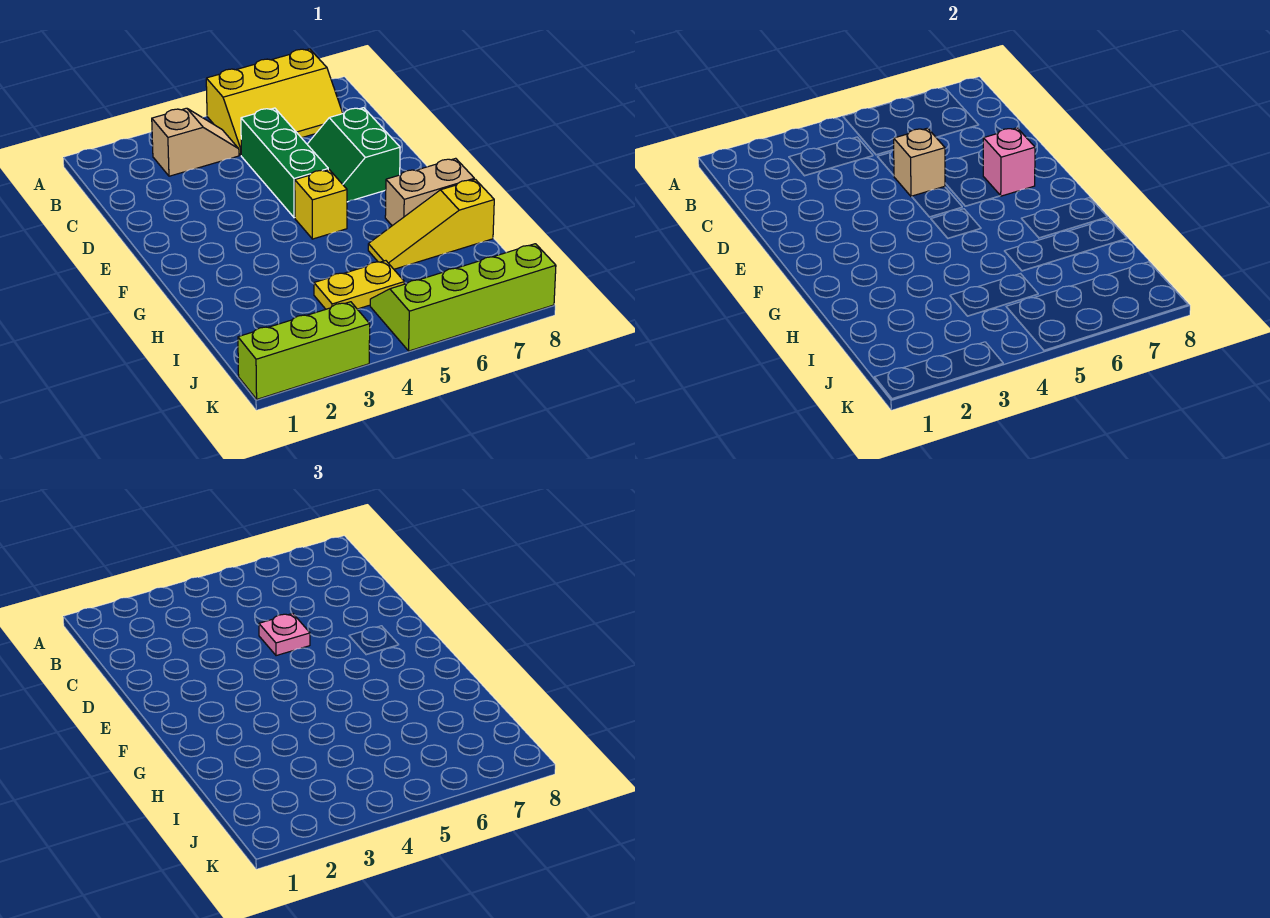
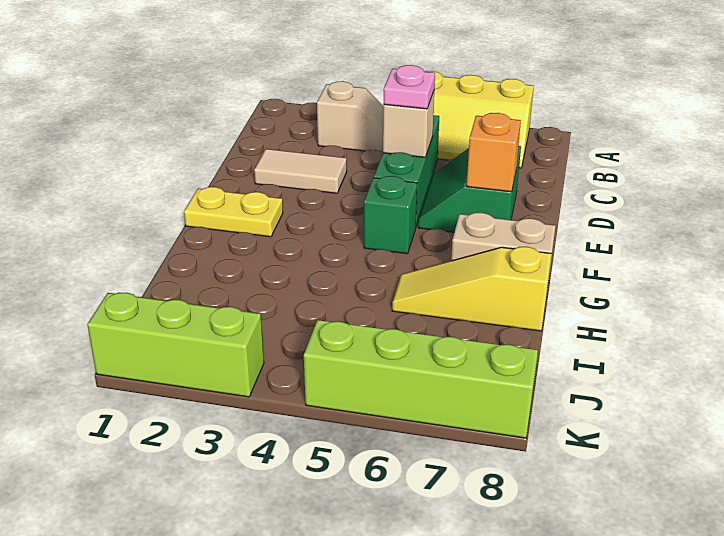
none -> tan 1x2 tile [254,149,347,193]
pink 1x1 brick [983,128,1035,196] -> orange 1x1 brick [467,113,521,192]
yellow 1x1 brick [295,170,347,239] -> green 1x1 brick [364,176,417,254]
yellow 1x2 plate [314,261,405,309] -> yellow 1x2 plate moved to [184,187,283,237]

